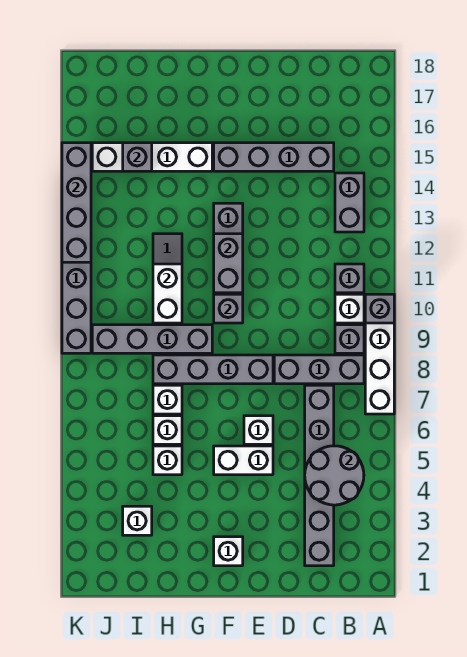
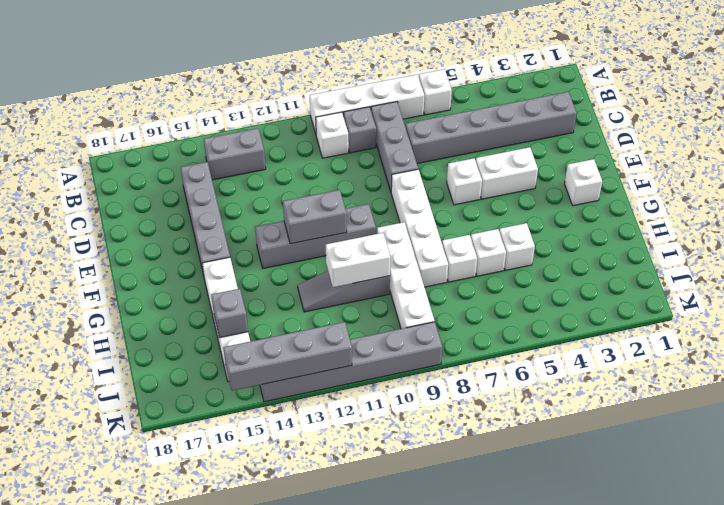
grey 1x1 brick [365,294,394,323] -> none
grey 2x2 round brick [305,446,364,505] -> none
grey 1x1 brick [335,264,364,293] -> none
white 1x2 brick [214,446,273,475] -> white 1x2 brick turned to [476,147,538,199]
grey 1x4 brick [153,355,273,384] -> white 1x4 brick [391,169,448,287]
grey 1x1 brick [214,294,243,323] -> none
grey 1x4 brick [92,325,212,353] -> white 1x4 brick [377,222,434,329]
white 1x1 brick [123,506,152,535] -> white 1x1 brick moved to [419,69,452,115]

